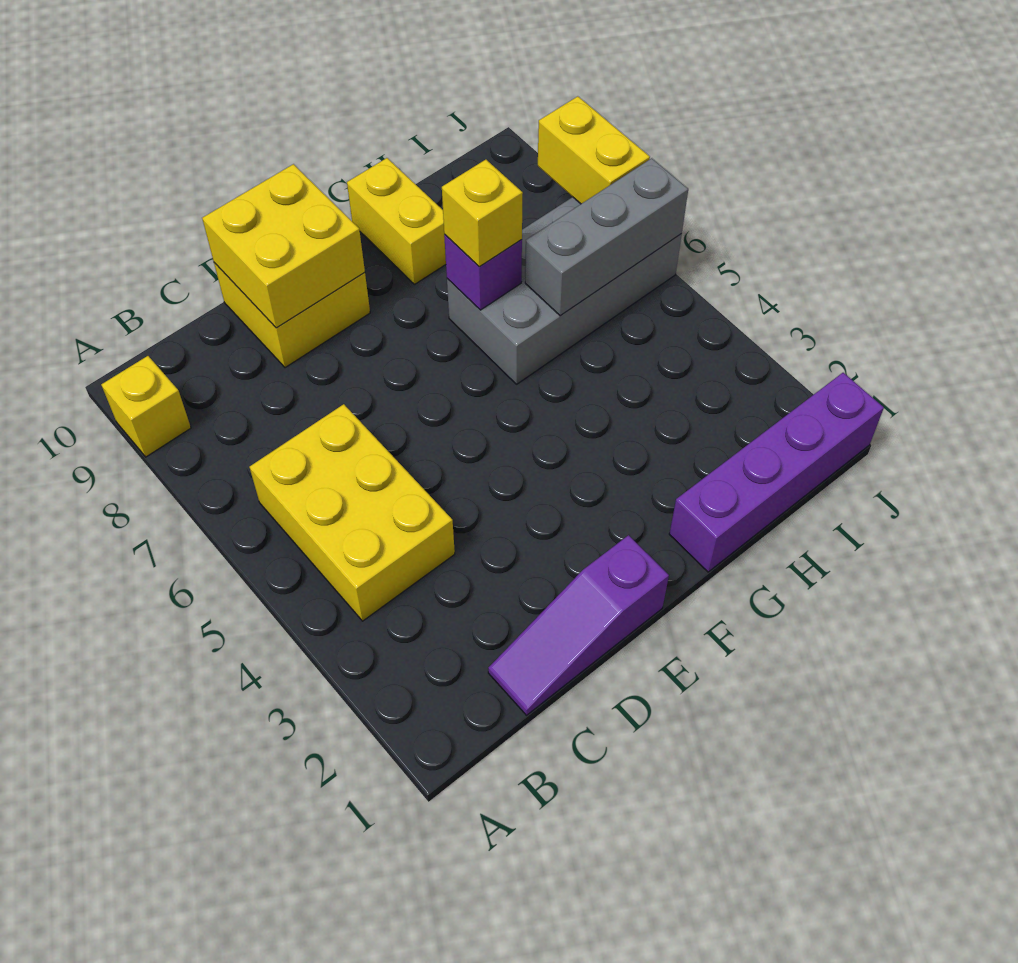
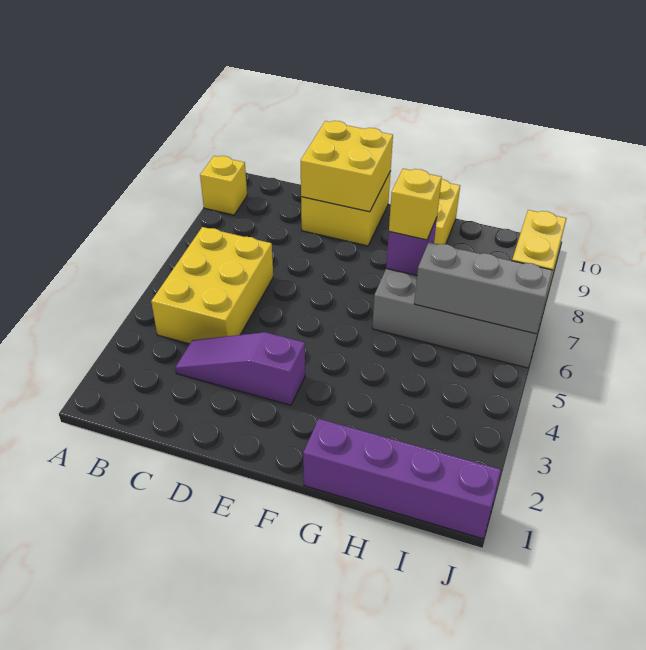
purple 1x3 slope [488,535,669,715] -> purple 1x3 slope moved to [175,332,305,405]

